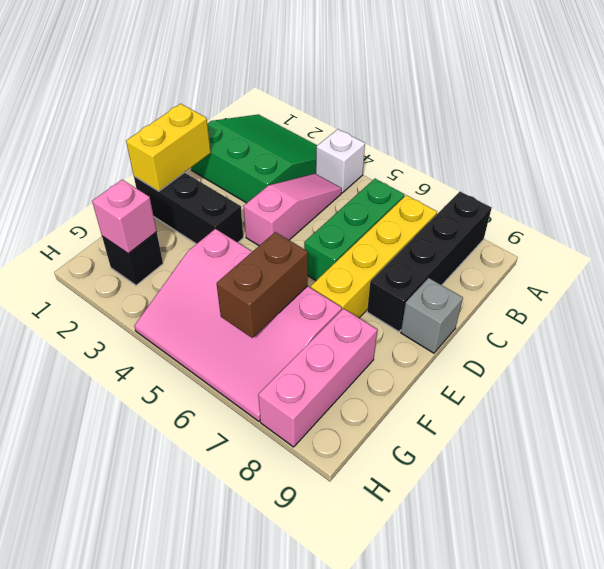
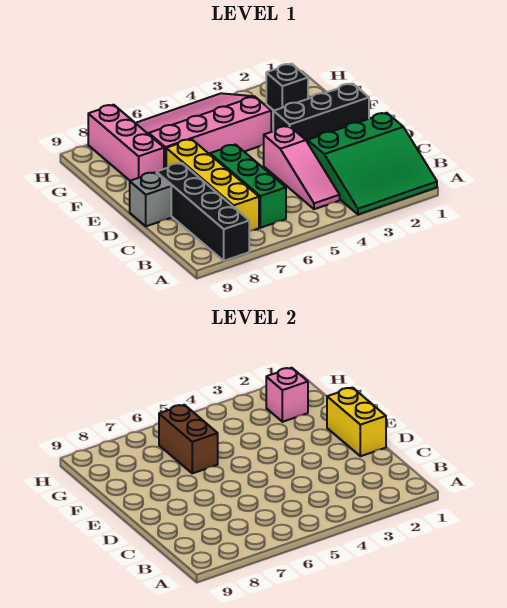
white 1x1 brick [316,129,365,193] -> none

